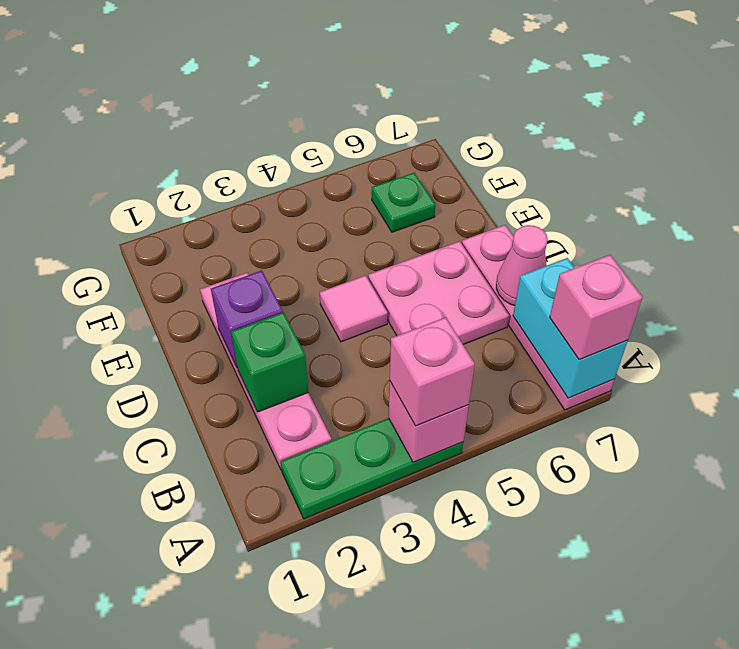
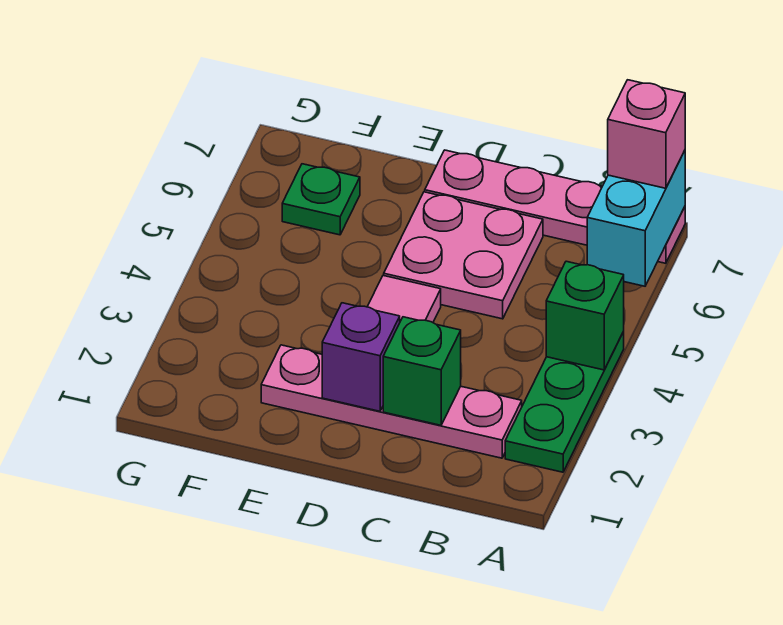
pink 1x1 brick [389,382,469,462] -> green 1x1 brick [546,261,624,370]
pink 1x1 brick [390,317,475,426] -> none
cyan 1x2 brick [513,258,628,398] -> cyan 1x2 brick turned to [587,151,685,286]
pink 1x1 cone [496,225,548,306] -> none

